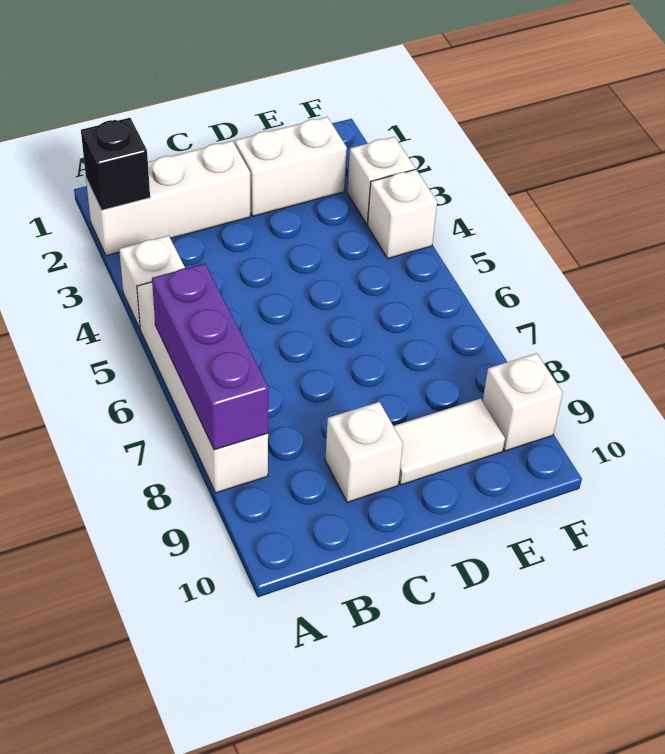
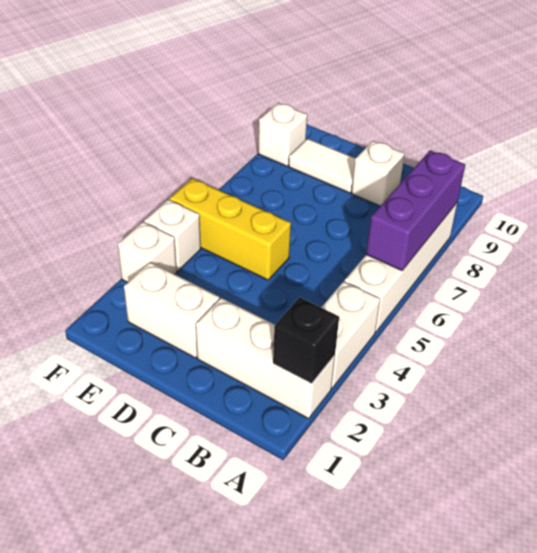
white 1x1 brick [119,236,185,328] -> white 1x2 brick [321,281,380,388]
none -> yellow 1x3 brick [169,178,291,280]

